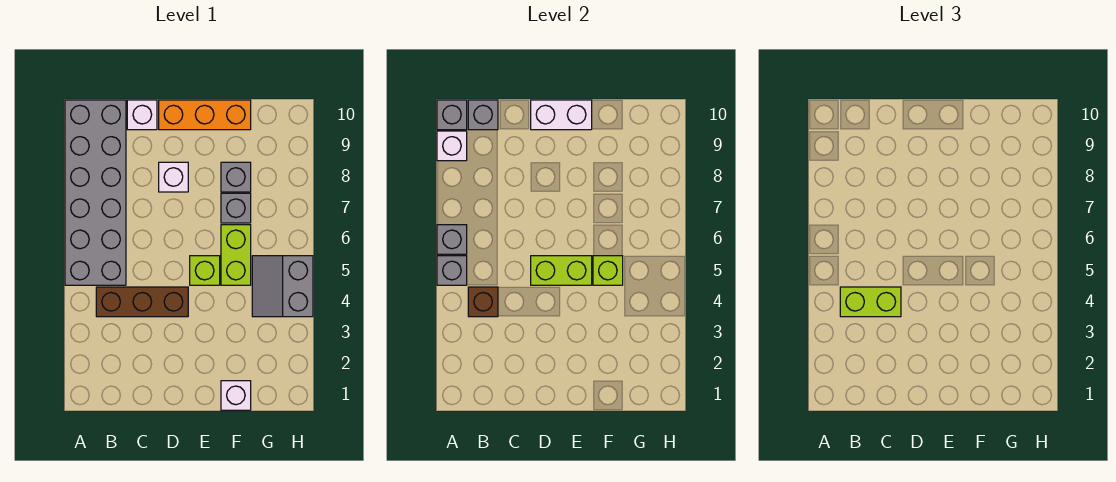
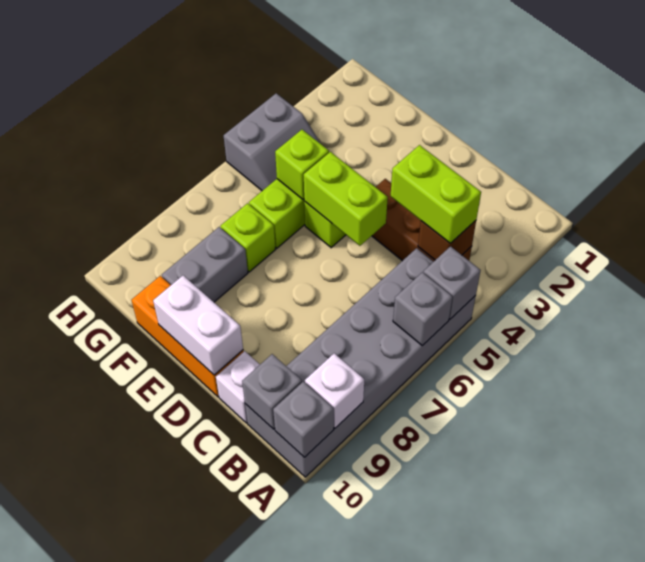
white 1x1 brick [159,162,188,192] -> none
white 1x1 brick [221,381,251,410] -> none
grey 1x1 brick [221,193,251,223] -> lime 1x1 brick [221,203,276,272]
grey 1x1 brick [221,162,251,192] -> grey 1x2 brick [162,227,248,302]

